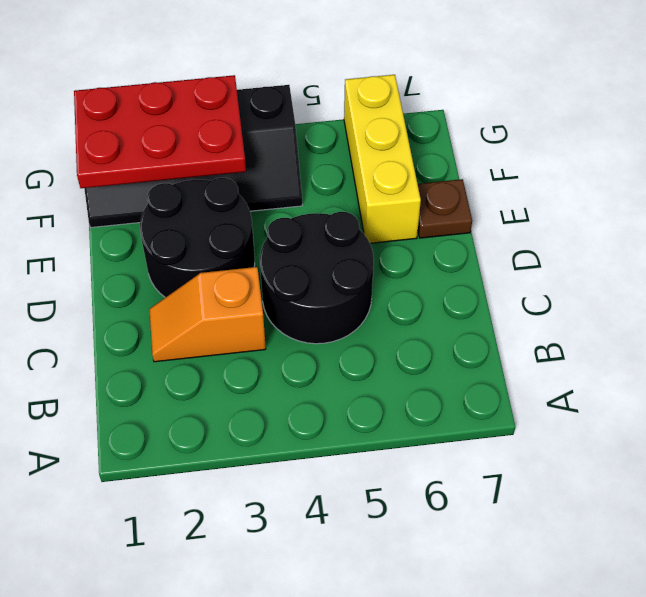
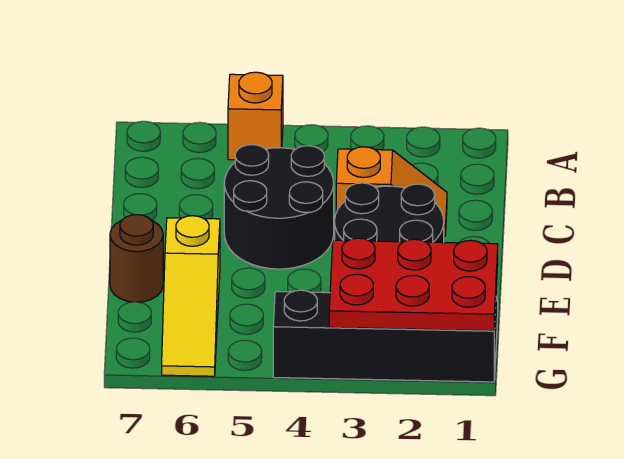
none -> orange 1x1 brick [228,72,283,160]
yellow 1x3 brick [344,75,421,243] -> yellow 1x3 slope [162,216,220,376]
brown 1x1 plate [418,179,472,238] -> brown 1x1 round brick [110,215,163,302]

